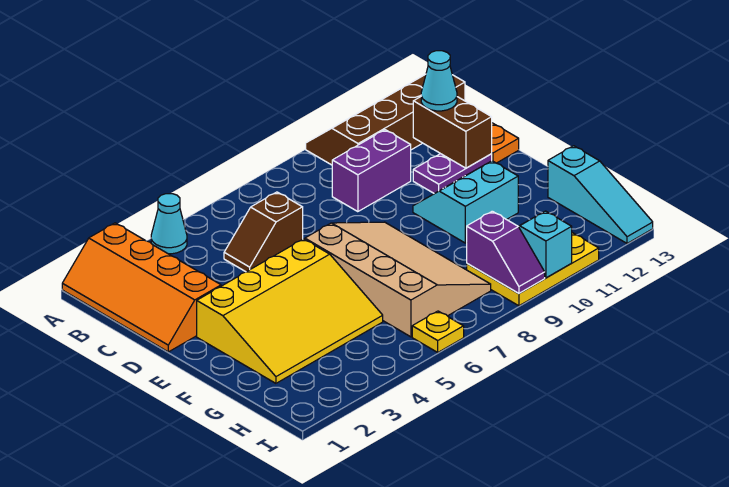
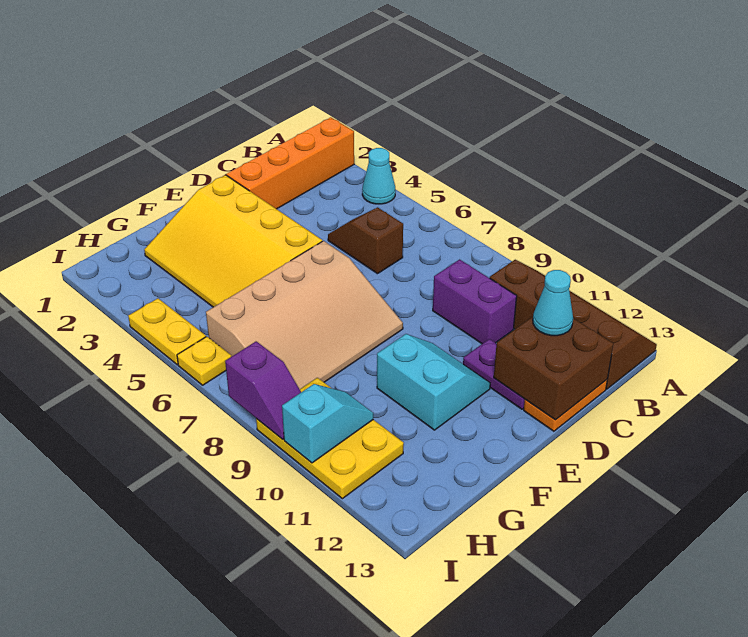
brown 1x2 brick [413,97,492,168] -> brown 2x2 brick [494,316,613,420]
cyan 1x3 slope [548,146,653,243] -> none
purple 1x2 slope [467,211,545,293] -> purple 1x2 slope turned to [225,341,301,439]
none -> yellow 1x2 plate [128,298,206,365]

